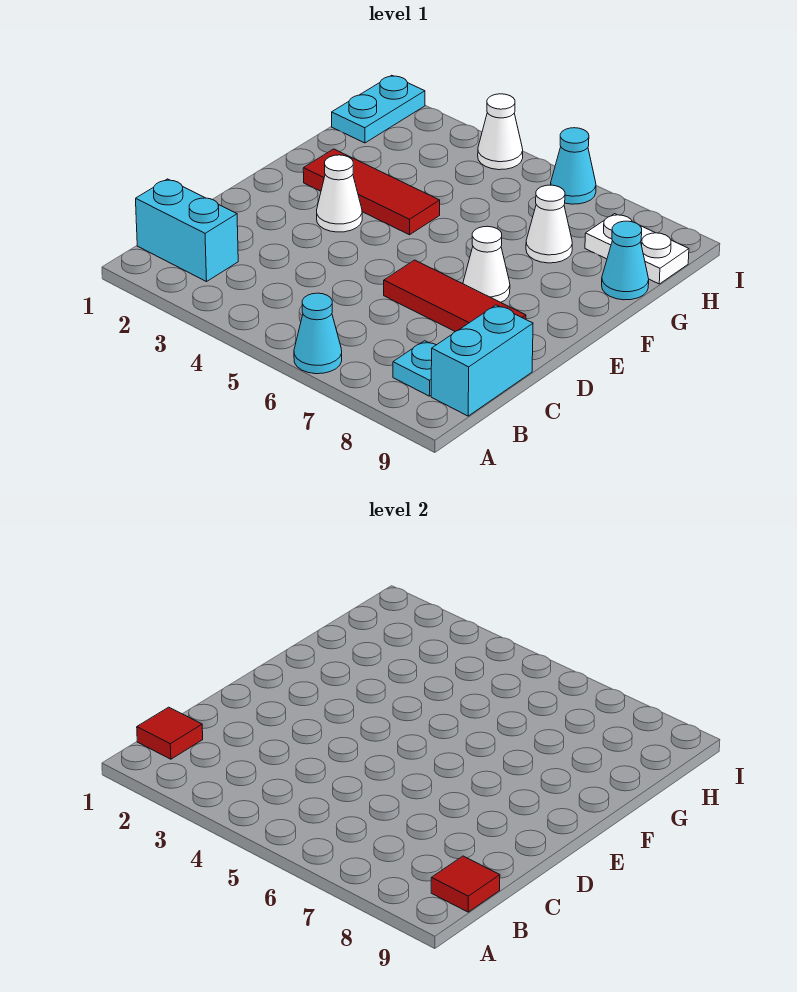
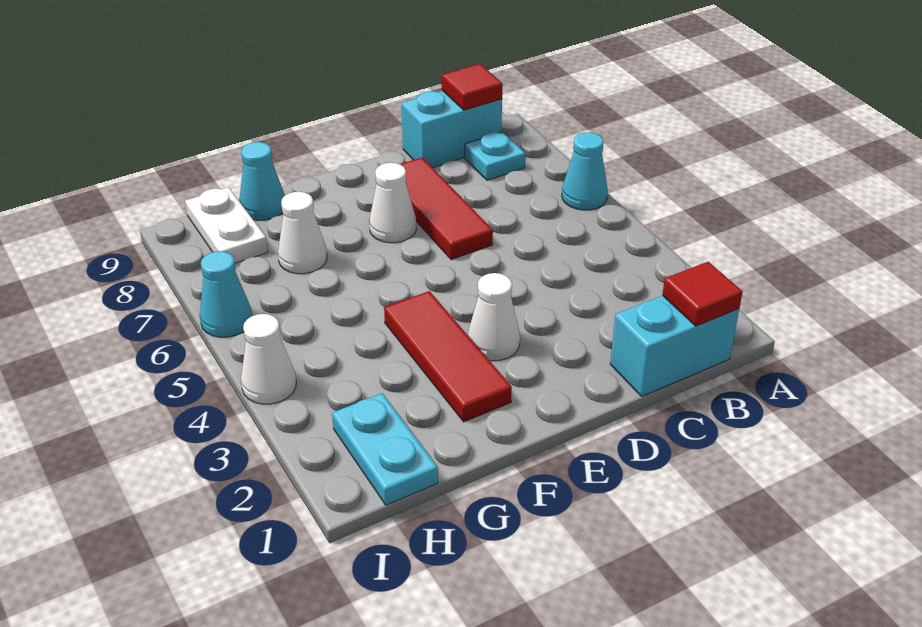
cyan 1x2 brick [136,179,238,282] -> cyan 1x2 brick turned to [610,296,739,396]
cyan 1x2 plate [332,75,425,143] -> cyan 1x2 plate turned to [332,393,438,505]

